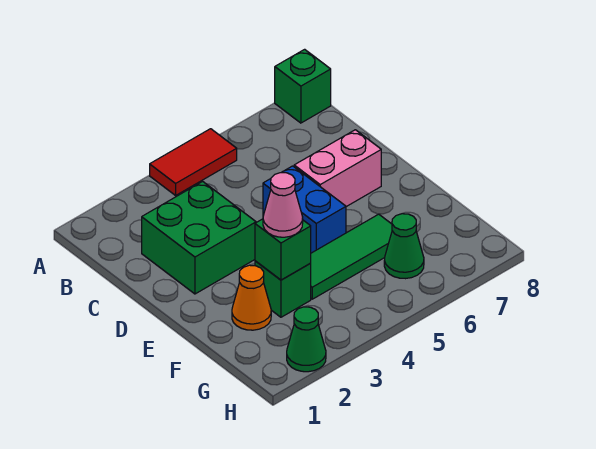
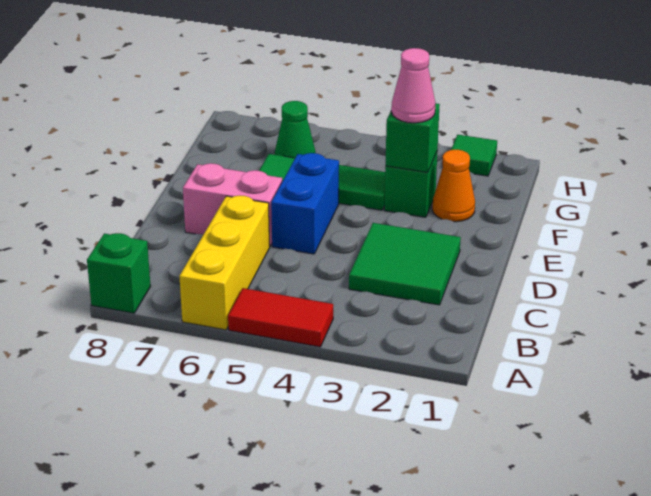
none -> yellow 1x3 brick [179,195,270,330]
green 2x2 brick [142,181,256,294] -> green 2x2 tile [349,223,461,305]
green 1x1 cone [287,307,326,372] -> green 1x1 tile [451,135,497,176]

